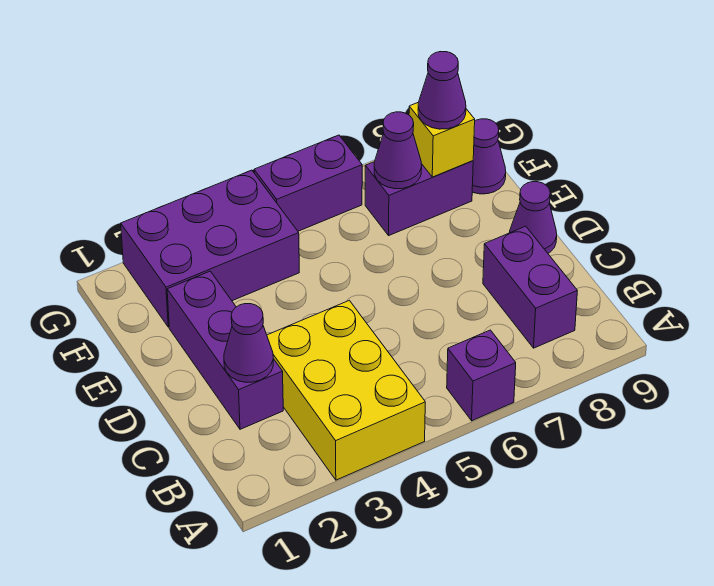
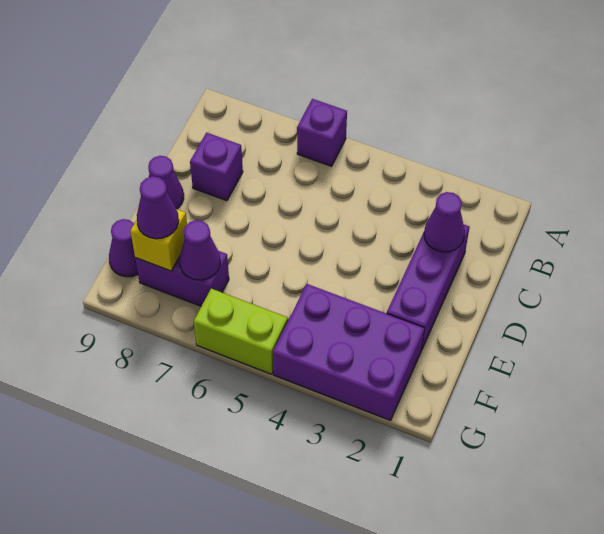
yellow 2x3 brick [267,300,425,480] -> none
purple 1x2 brick [483,226,577,348] -> purple 1x1 brick [190,133,243,201]
purple 1x2 brick [254,135,362,231] -> lime 1x2 brick [194,289,288,374]

